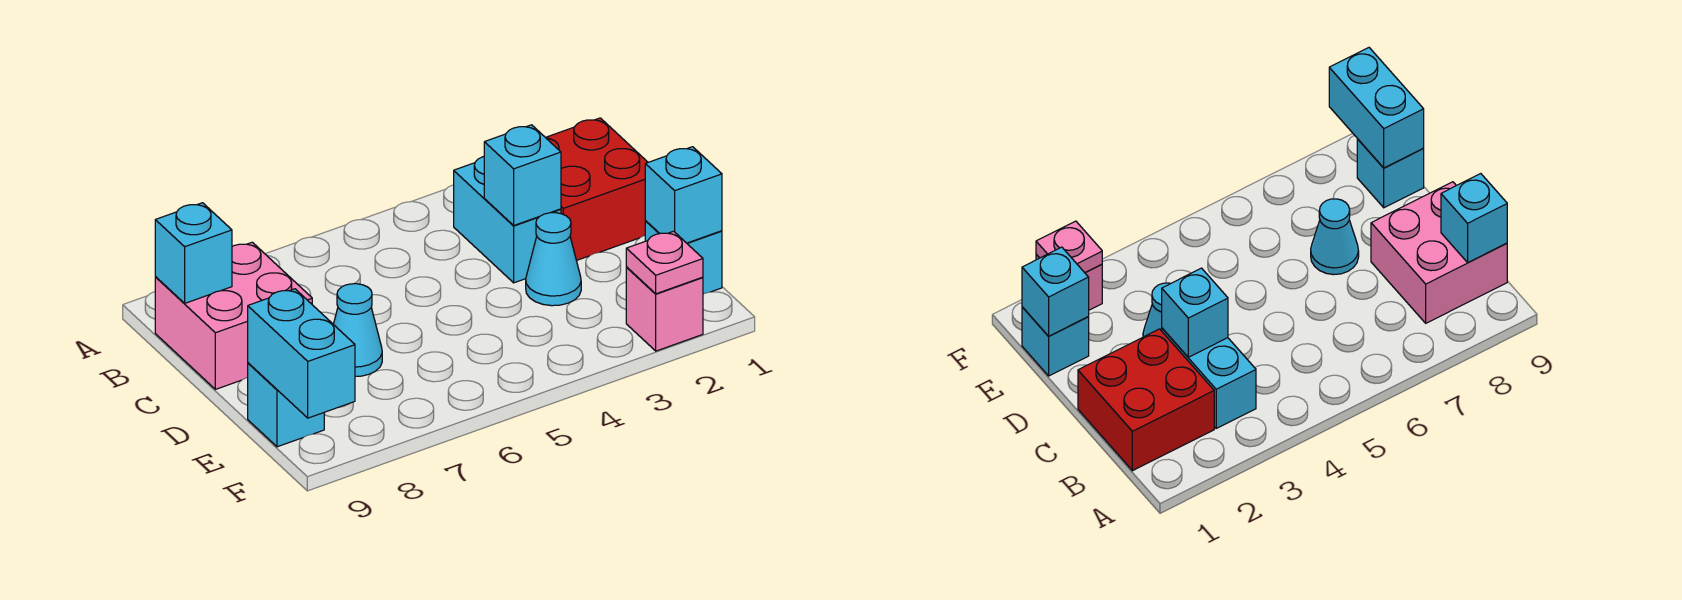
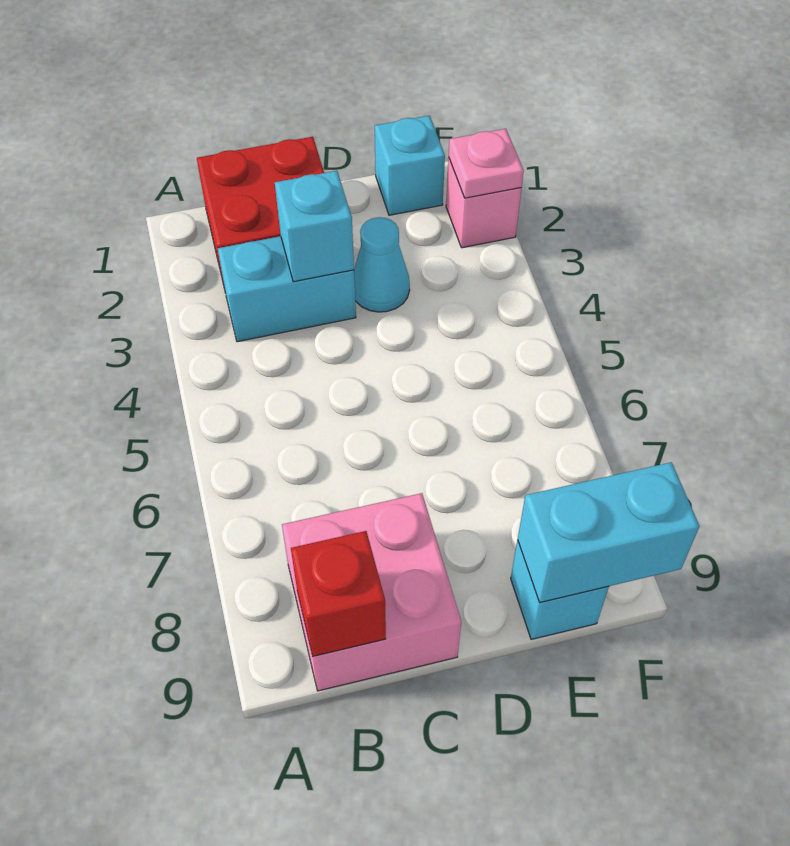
cyan 1x1 brick [155,203,232,304] -> red 1x1 brick [291,531,386,656]
cyan 1x1 cone [333,284,382,377] -> none
cyan 1x1 brick [645,147,722,243] -> none

